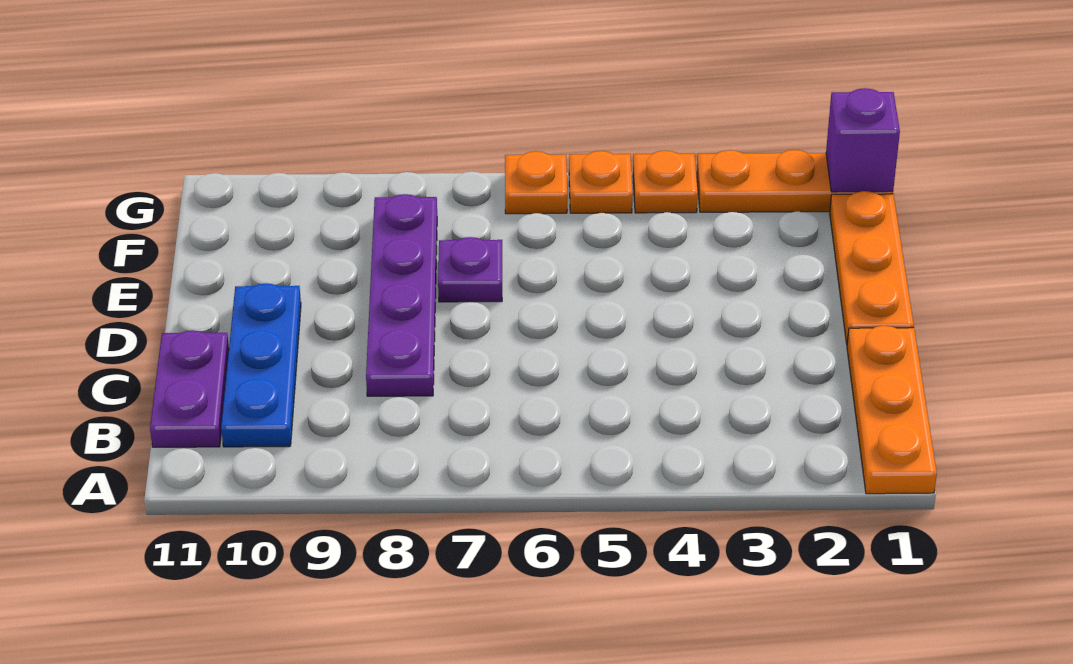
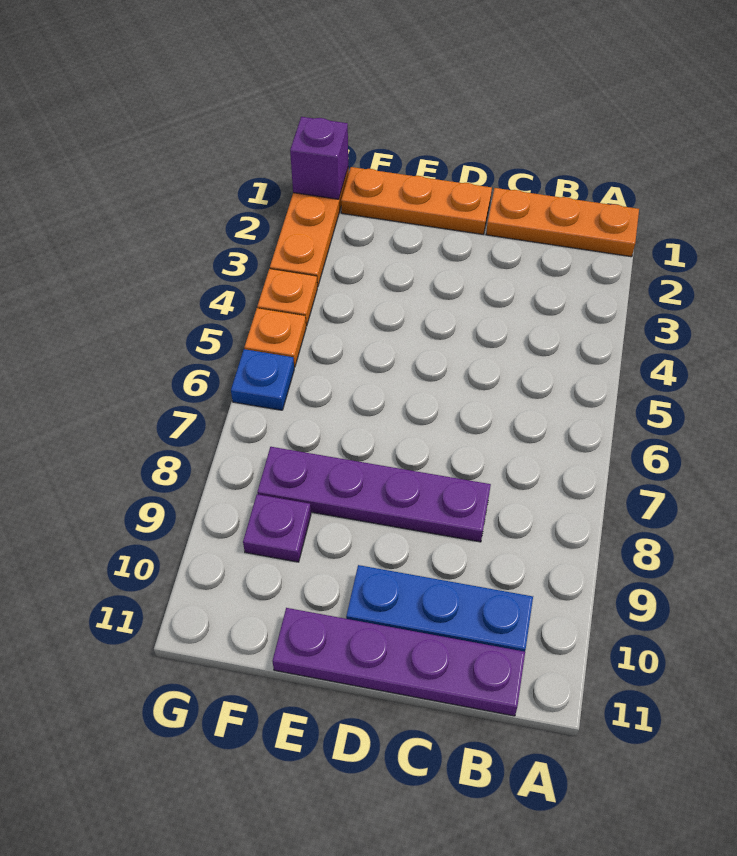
purple 1x2 plate [150,330,229,447] -> purple 1x4 plate [273,608,525,716]
purple 1x1 plate [438,237,502,302] -> purple 1x1 plate moved to [243,494,311,562]
orange 1x1 plate [505,151,567,214] -> blue 1x1 plate [231,349,294,410]

